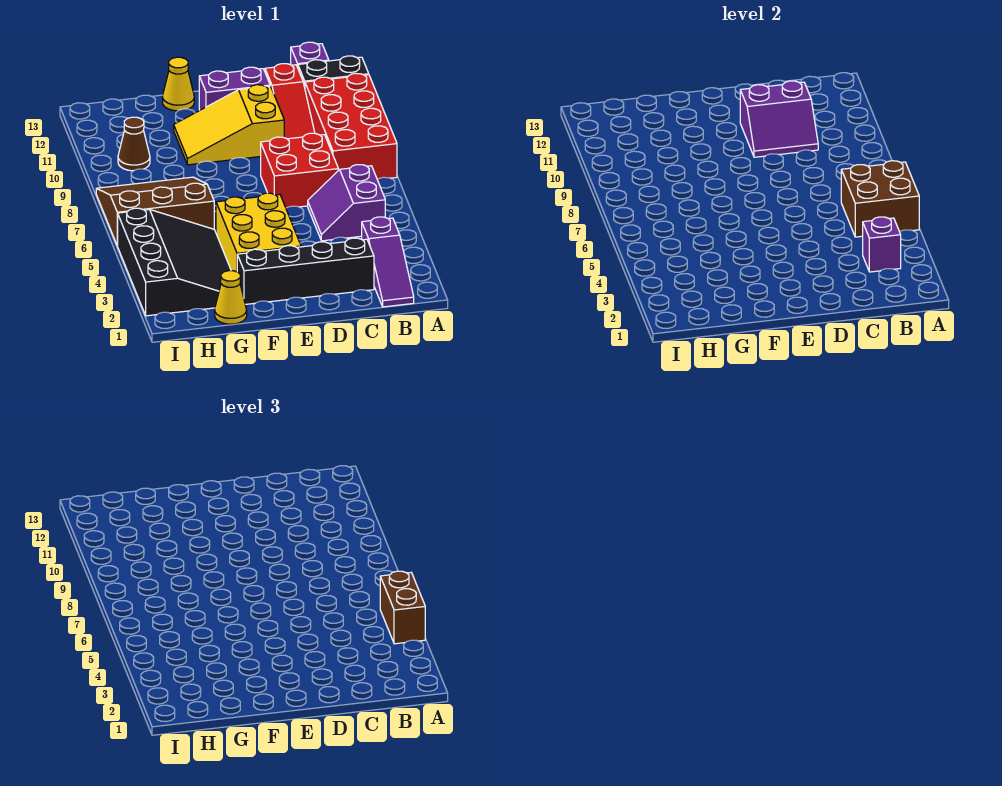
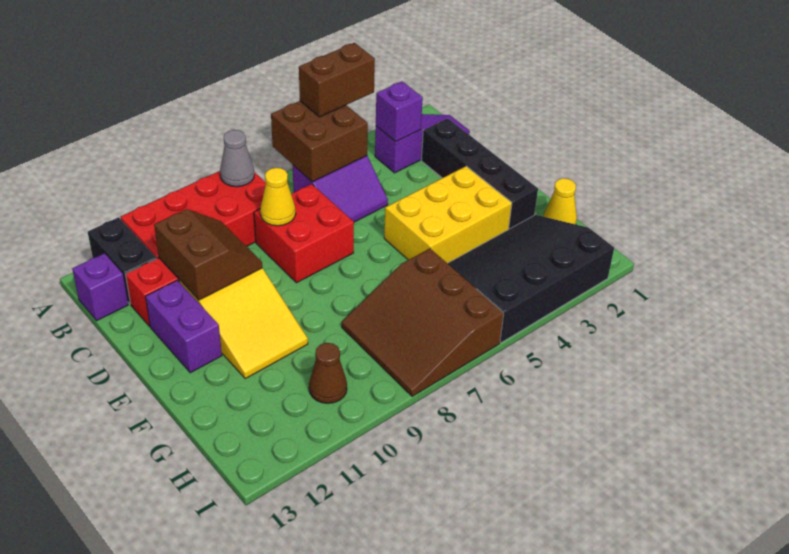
none -> grey 1x1 cone [220,130,254,187]
purple 2x2 slope [740,81,818,157] -> brown 2x2 slope [154,209,262,300]
yellow 1x1 cone [163,57,194,111] -> yellow 1x1 cone moved to [260,168,296,226]

